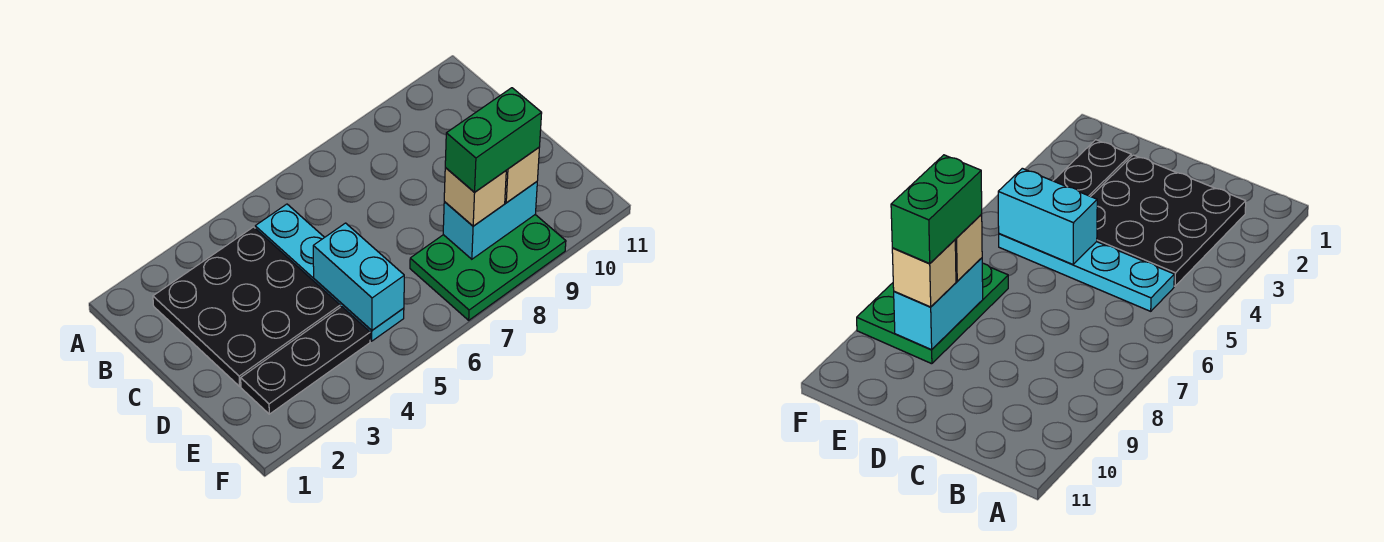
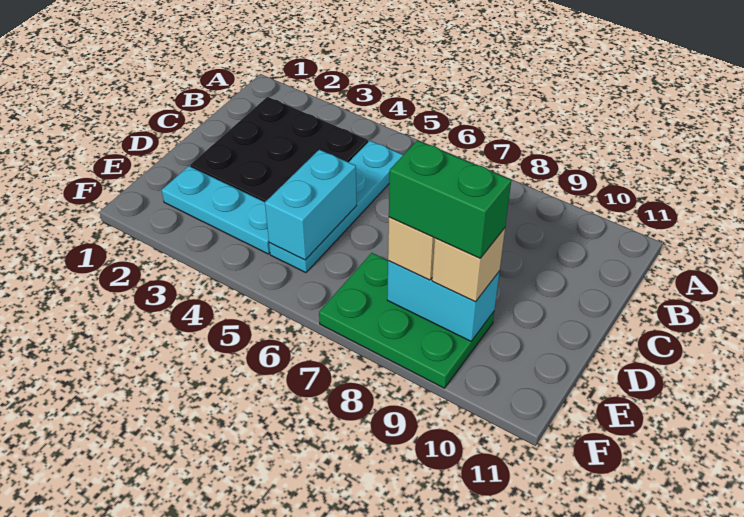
black 1x3 plate [241,307,370,414] -> cyan 1x3 plate [162,166,270,254]

